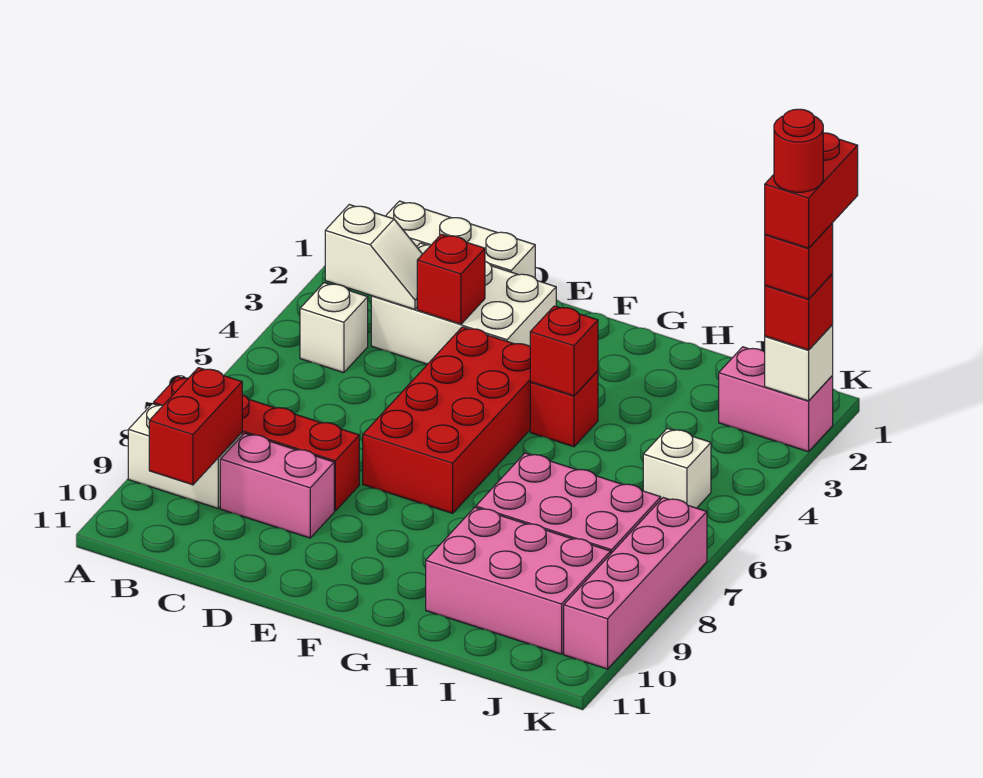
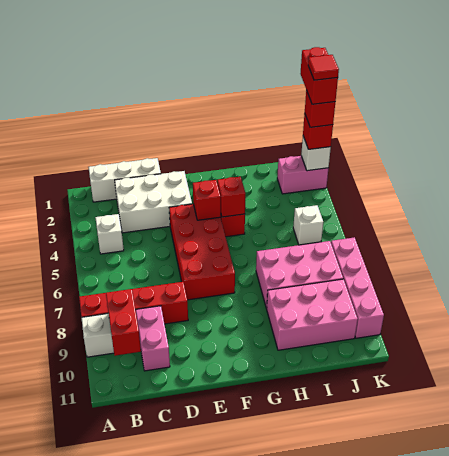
white 1x2 slope [325,205,422,309] -> none
pink 1x2 brick [220,433,334,538] -> pink 1x2 brick turned to [136,306,170,371]
red 1x1 brick [417,234,485,324] -> red 1x1 brick moved to [193,180,221,220]
red 1x1 round brick [774,109,823,192] -> red 1x1 tile [308,55,339,80]

